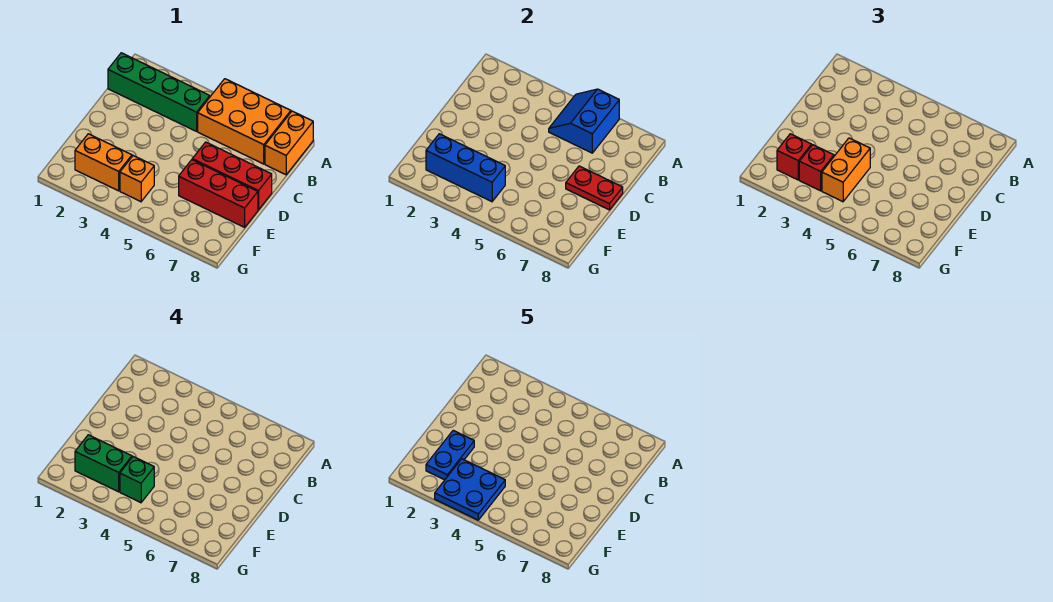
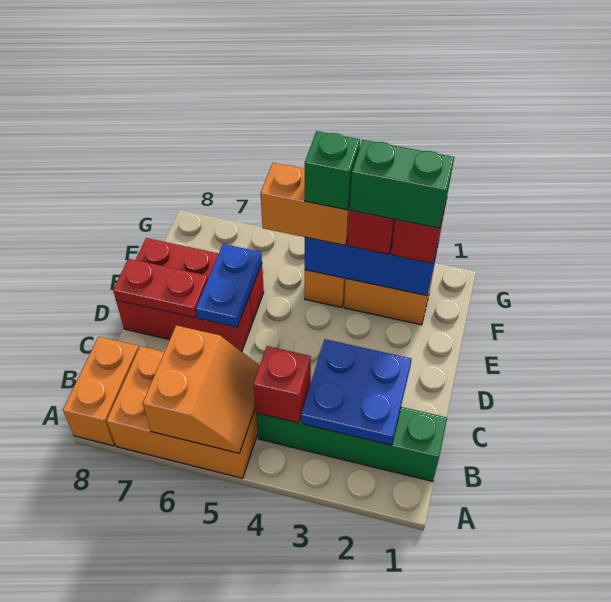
blue 2x2 slope [549,89,619,153] -> orange 2x2 slope [143,326,260,453]
none -> red 1x1 brick [253,346,311,423]
blue 1x2 plate [426,430,474,480] -> blue 1x2 plate moved to [196,244,262,327]
orange 1x2 brick [822,138,870,202] -> orange 1x2 brick turned to [260,163,350,245]
blue 2x2 plate [435,459,505,520] -> blue 2x2 plate moved to [301,339,412,445]

